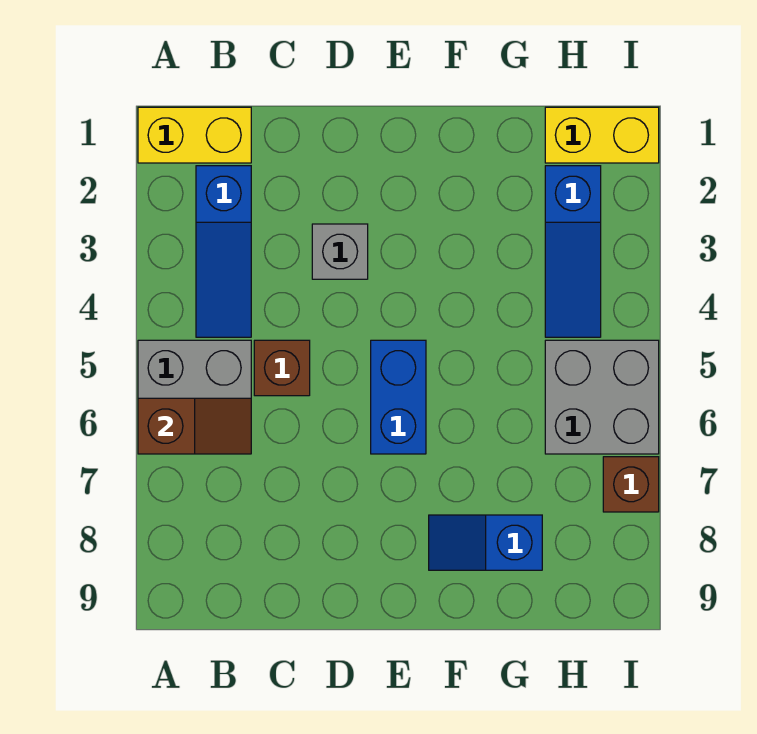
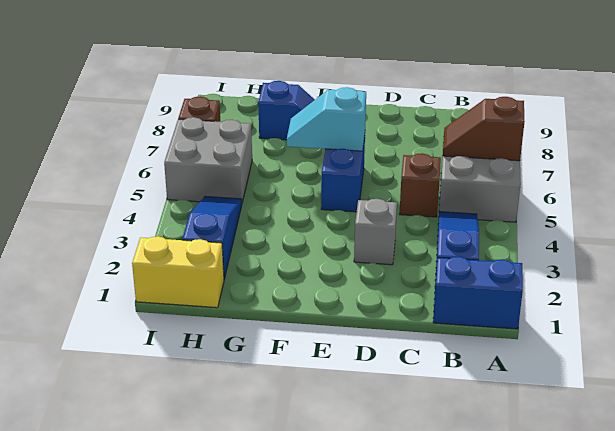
yellow 1x2 brick [138,107,251,163] -> blue 1x2 brick [433,257,523,329]
none -> cyan 1x2 slope [287,87,366,151]

